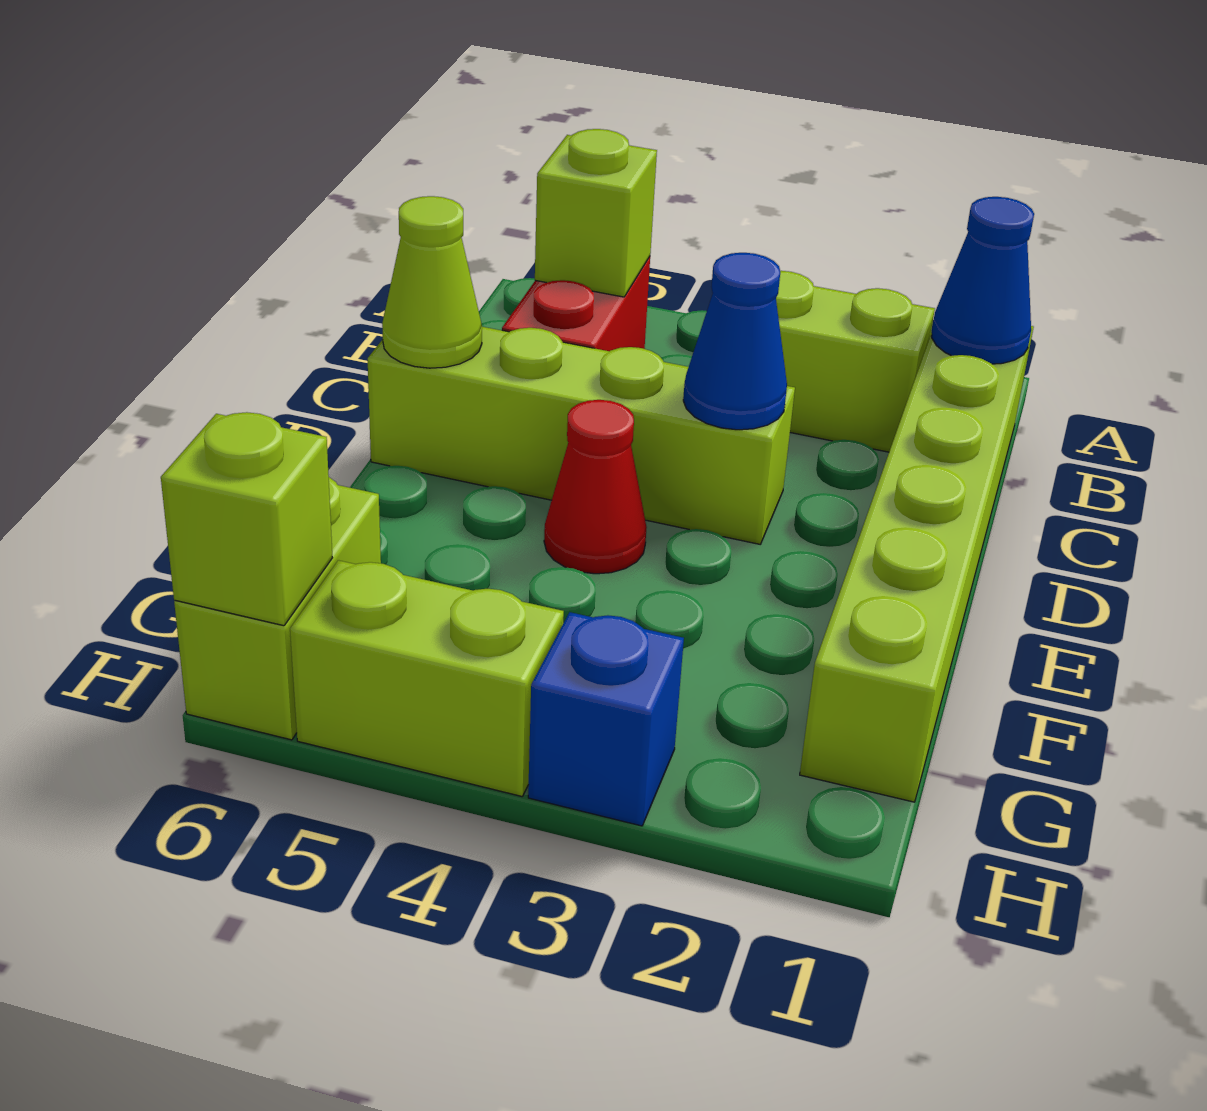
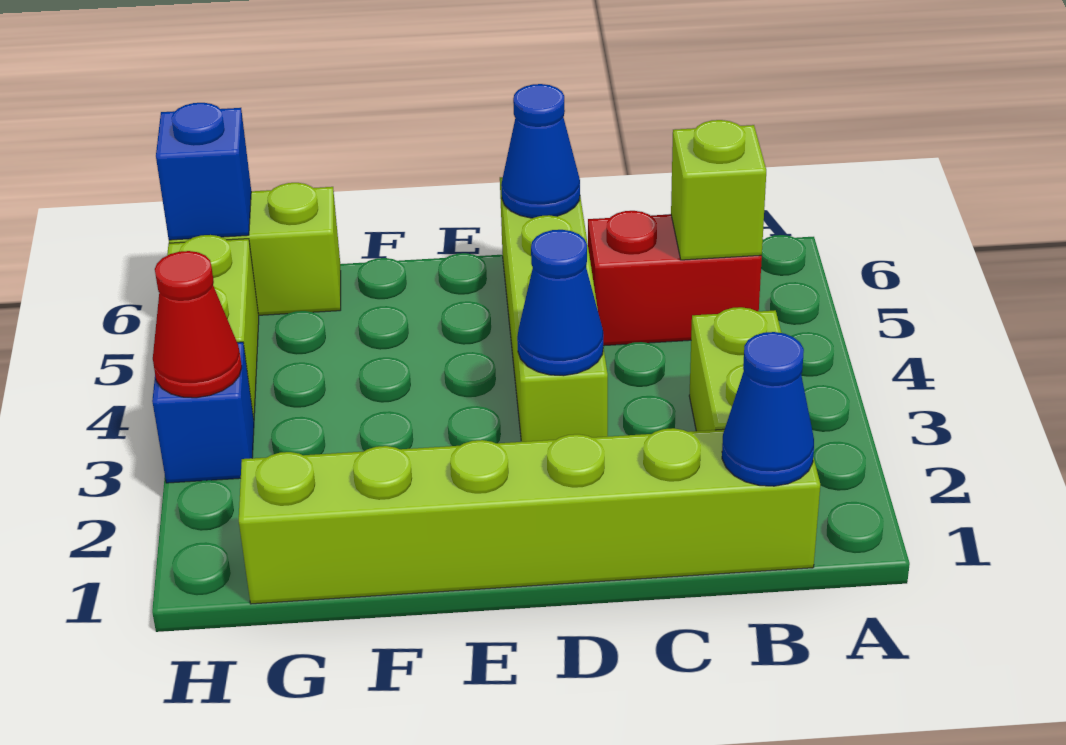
lime 1x1 cone [382,196,482,368] -> blue 1x1 cone [501,84,580,218]
red 1x1 cone [544,400,647,574] -> red 1x1 cone moved to [153,251,242,398]
lime 1x1 brick [161,412,332,626] -> blue 1x1 brick [156,103,251,240]

